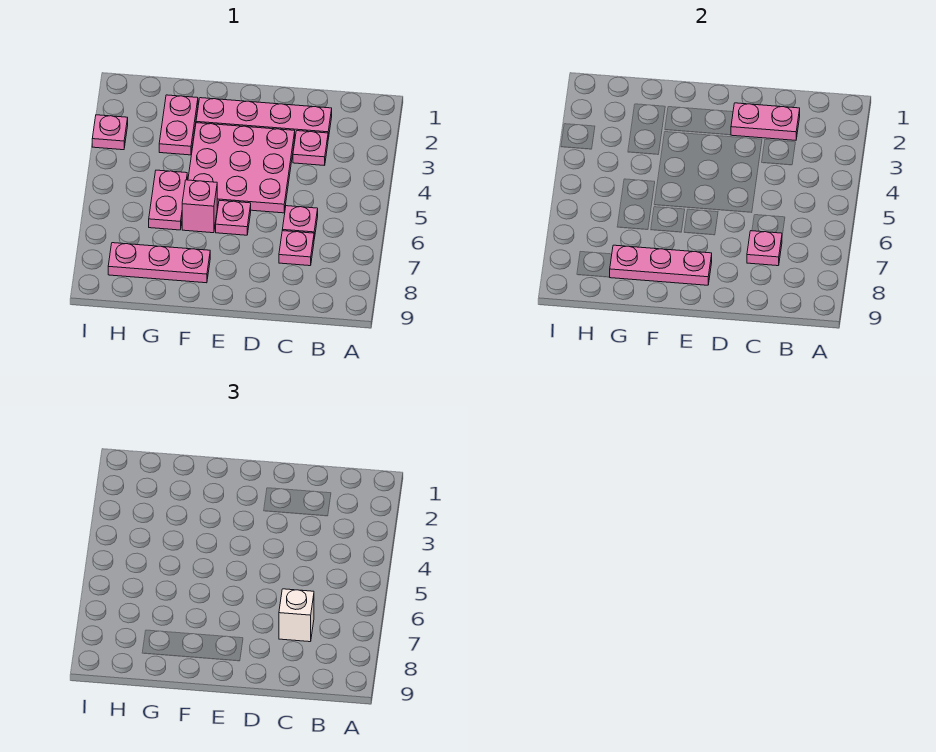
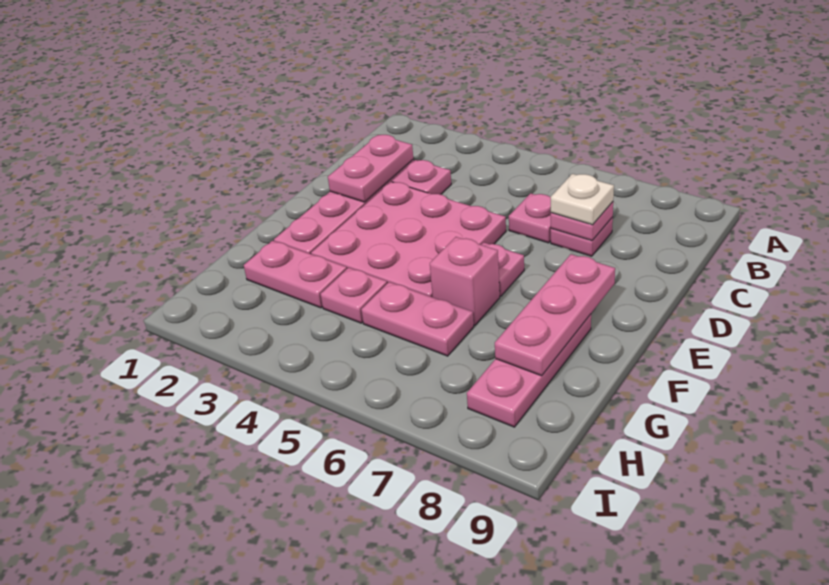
white 1x1 brick [279,589,314,642] -> white 1x1 plate [551,174,614,225]
pink 1x1 plate [92,115,128,150] -> pink 1x1 plate moved to [321,268,387,323]

